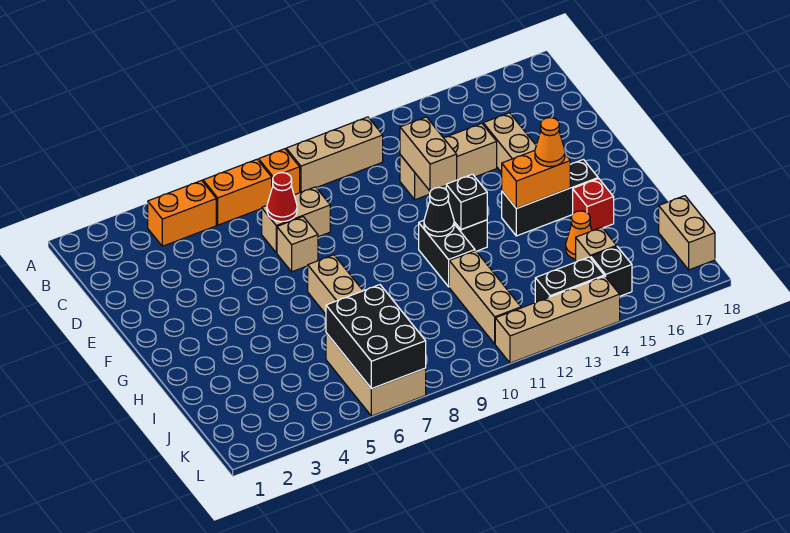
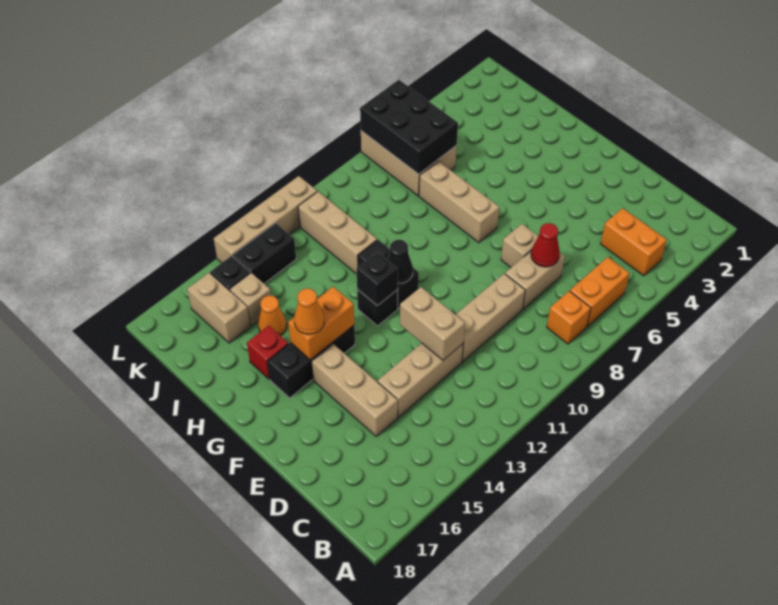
orange 1x2 brick [148,180,216,246] -> orange 1x2 brick turned to [601,208,667,276]
tan 1x3 brick [286,117,383,193] -> tan 1x3 brick moved to [456,274,525,362]
tan 1x2 brick [659,196,715,270] -> tan 1x2 brick moved to [187,273,251,343]

